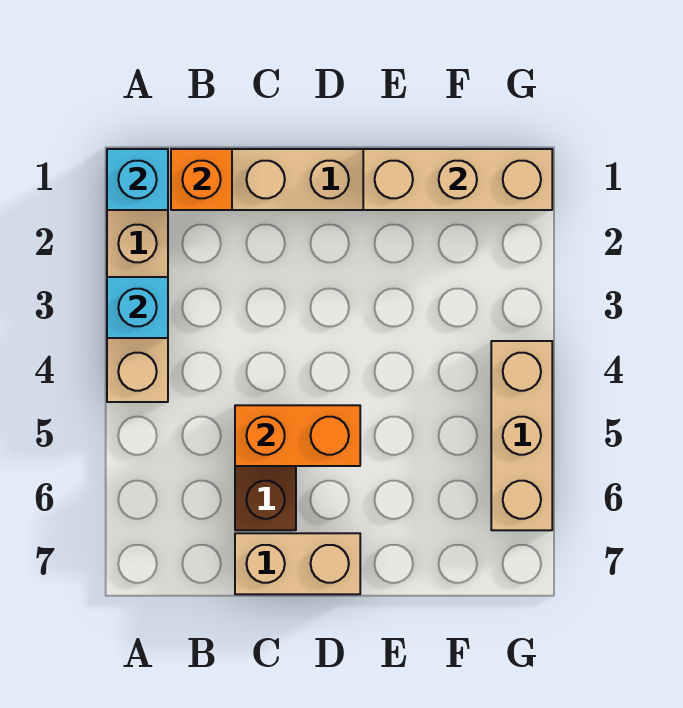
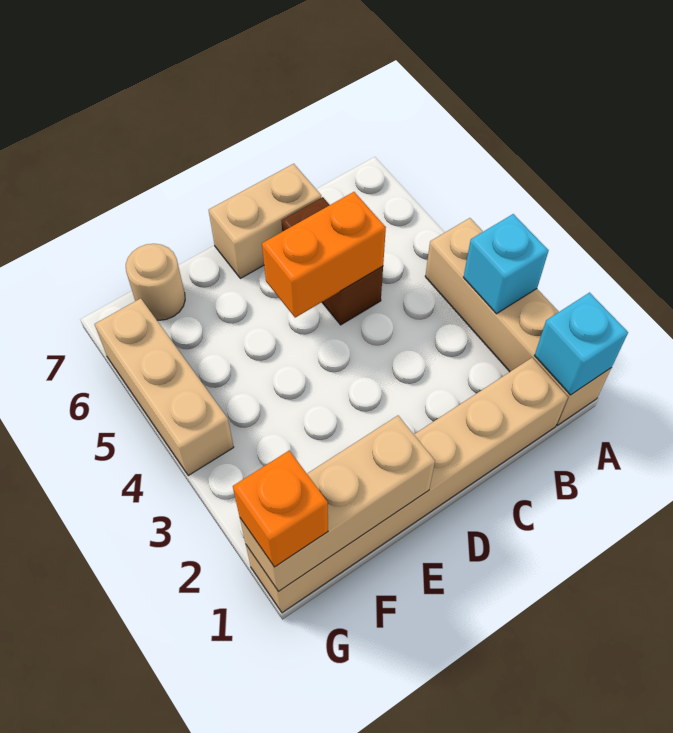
orange 1x1 brick [171,149,232,210] -> orange 1x1 brick moved to [233,451,328,567]
none -> tan 1x1 round brick [126,244,185,320]

